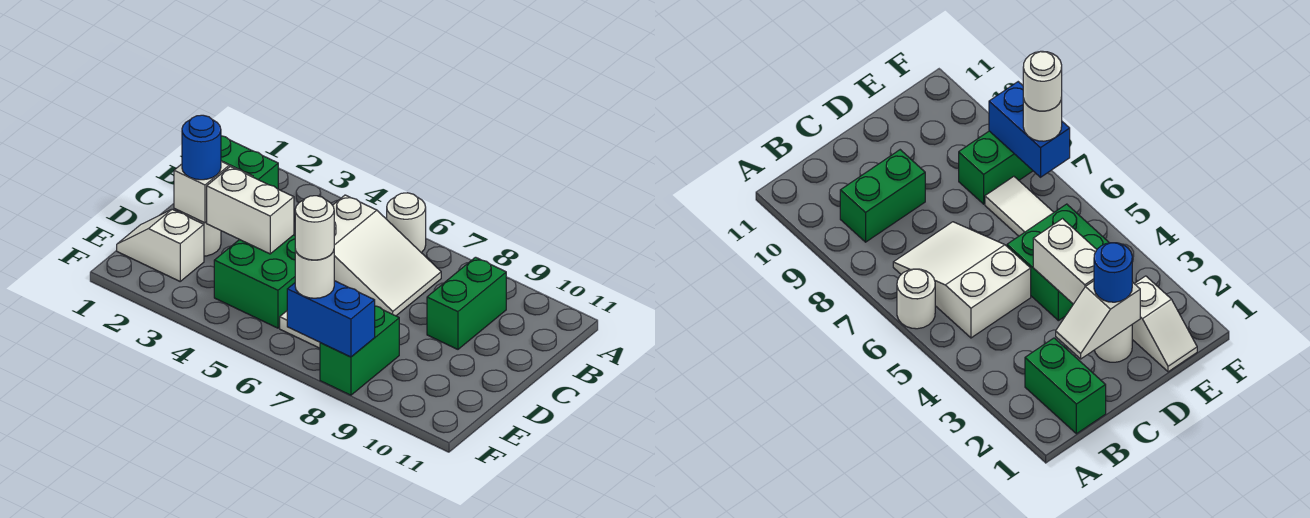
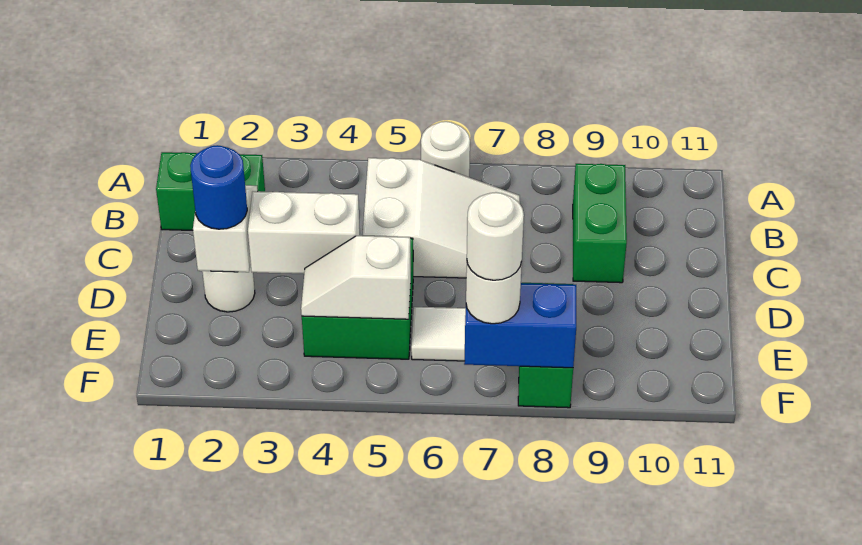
white 1x2 slope [117,209,204,281] -> white 1x2 slope moved to [301,236,411,319]

